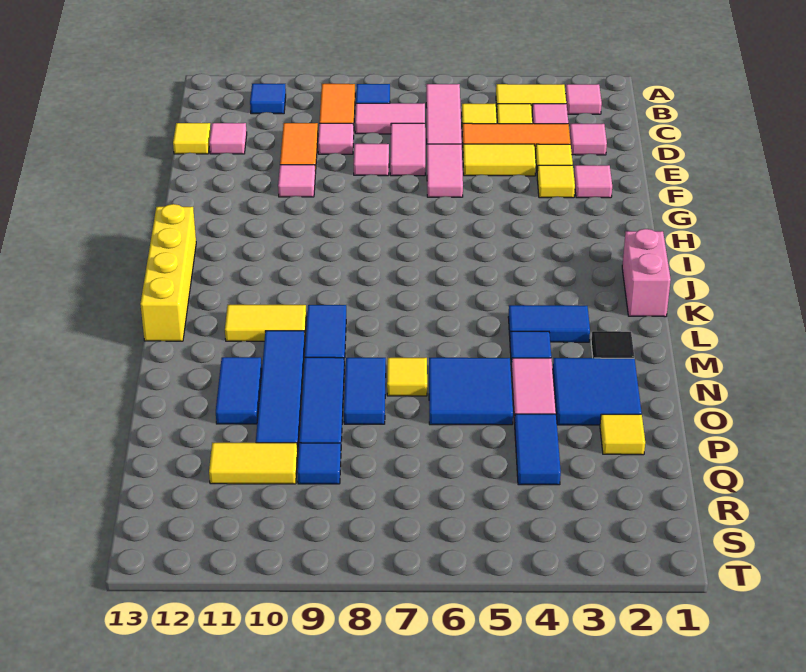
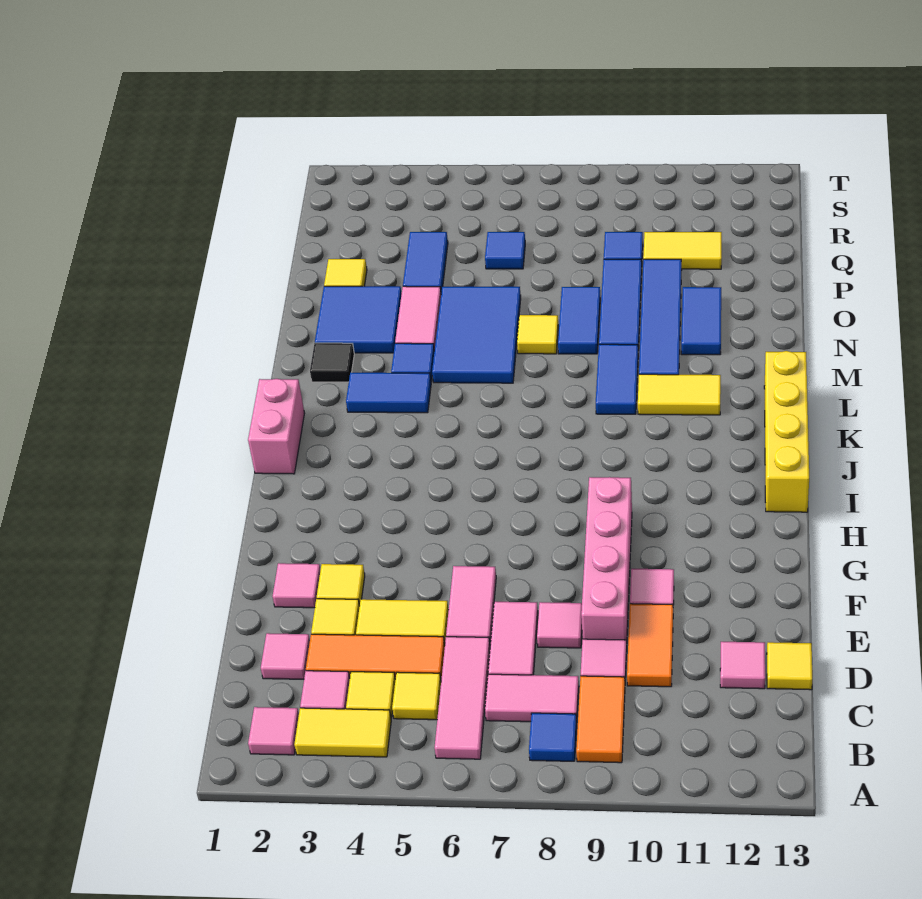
blue 1x1 tile [250,84,286,114] -> blue 1x1 tile moved to [485,232,525,269]
none -> pink 1x4 brick [581,477,632,649]
blue 2x2 tile [429,358,513,425] -> blue 2x3 tile [432,287,521,383]

